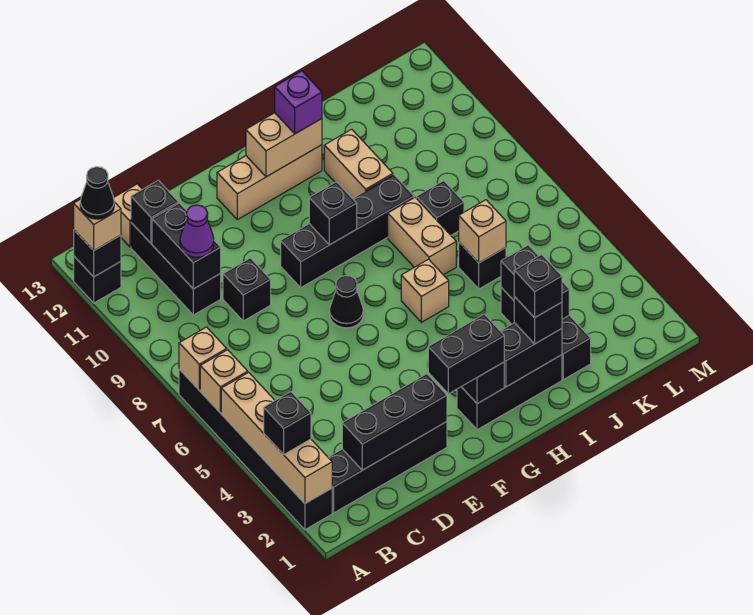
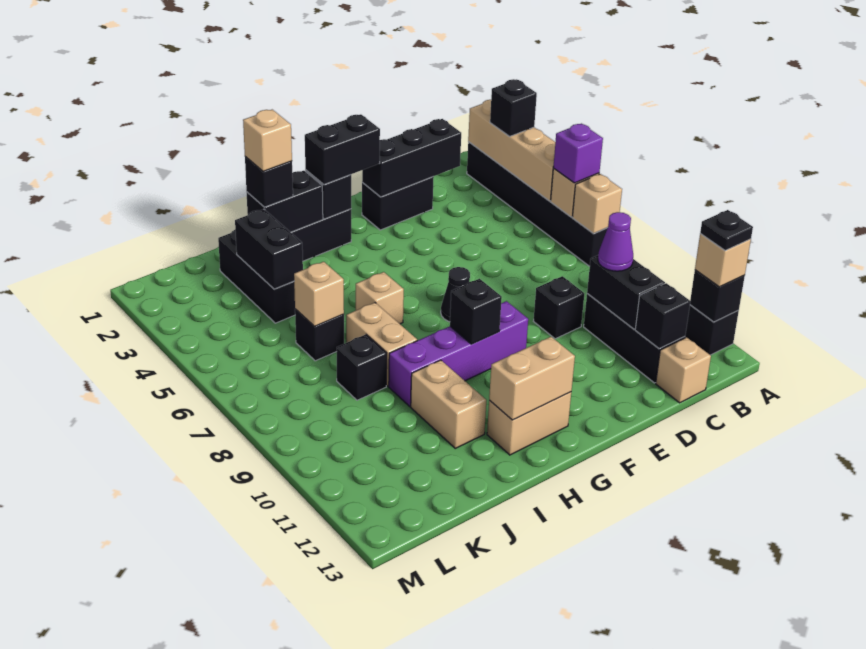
black 1x1 cone [80,167,114,219] -> black 1x1 plate [700,210,753,251]
black 1x4 brick [328,422,447,513] -> black 1x2 brick [362,177,434,230]
black 1x4 brick [281,175,414,287] -> purple 1x4 brick [389,301,528,406]
tan 1x3 brick [217,145,322,220] -> tan 1x2 brick [487,392,571,455]
purple 1x1 brick [275,71,322,134] -> purple 1x1 brick moved to [553,124,603,183]
black 1x1 brick [514,255,562,318] -> tan 1x1 brick [243,110,292,172]

